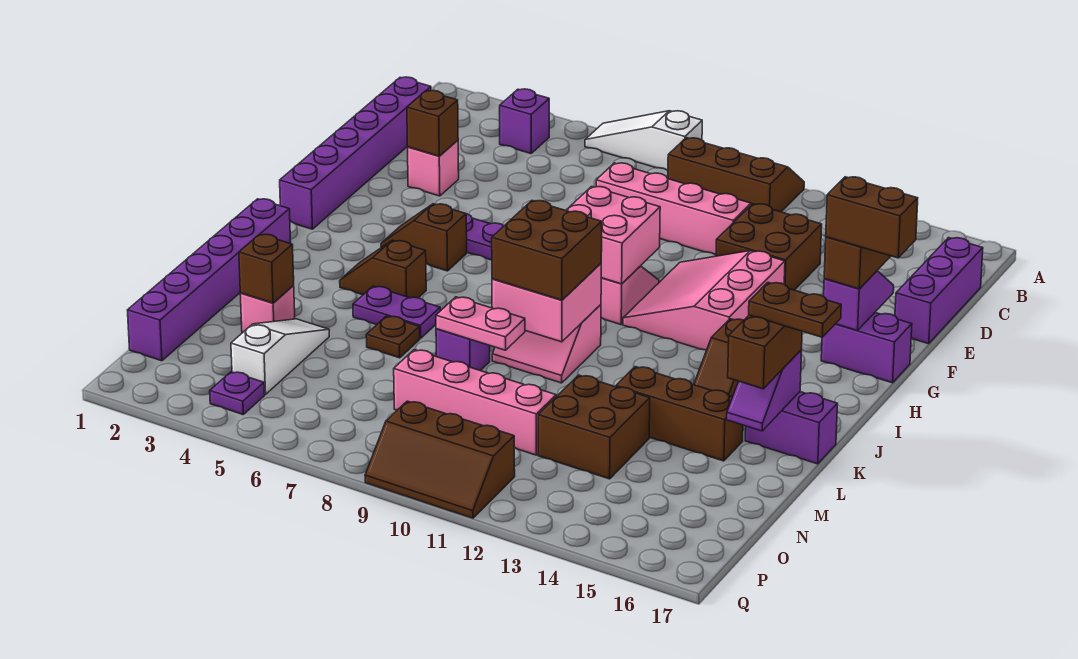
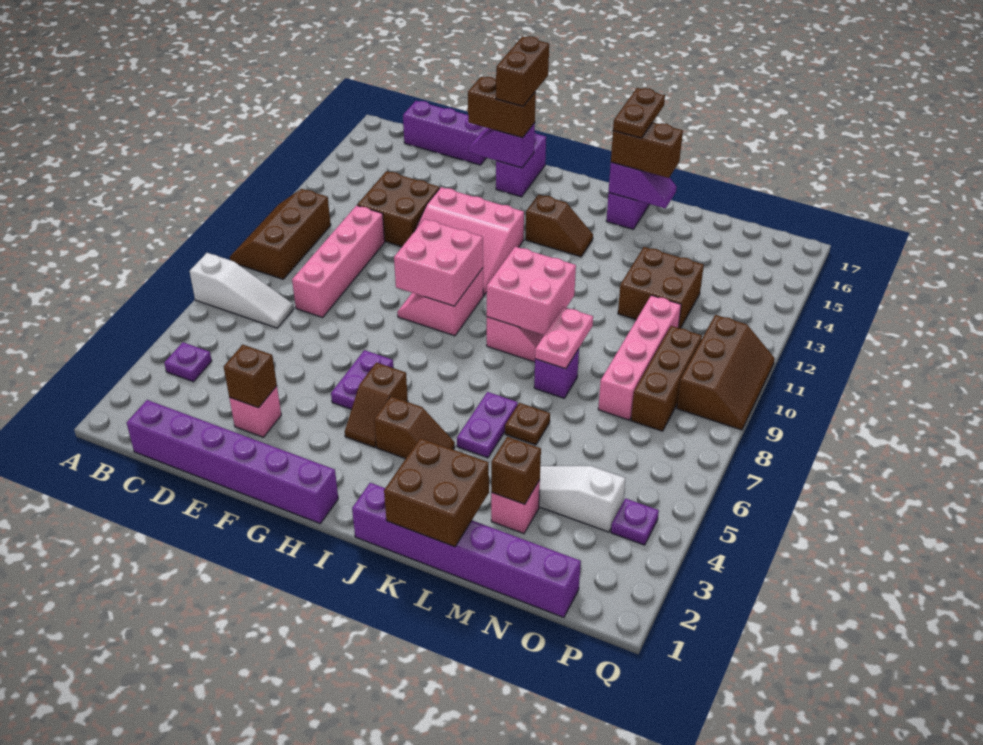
white 1x3 slope [585,111,702,170] -> white 1x3 slope turned to [190,253,294,328]
purple 1x1 brick [499,89,549,154] -> purple 1x1 plate [164,342,212,382]
brown 1x2 slope [340,240,426,298] -> brown 1x2 slope turned to [374,396,455,459]
brown 2x2 brick [492,201,602,300] -> brown 2x2 brick moved to [384,438,489,547]
brown 1x3 brick [616,367,743,461] -> brown 1x3 brick moved to [631,326,702,431]

